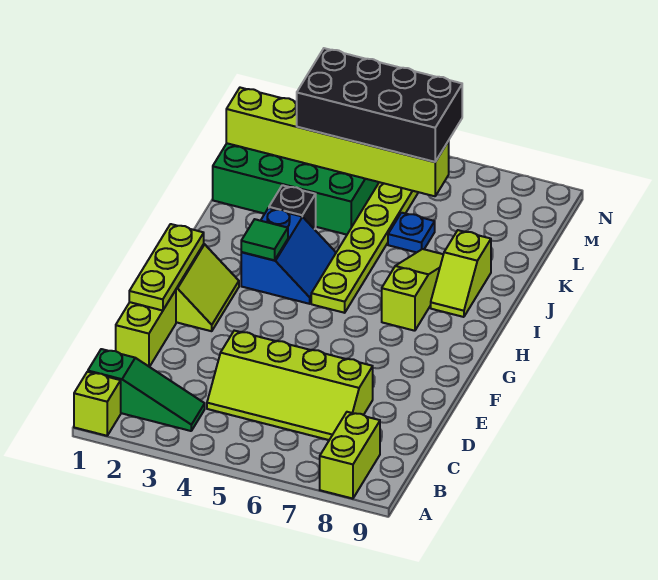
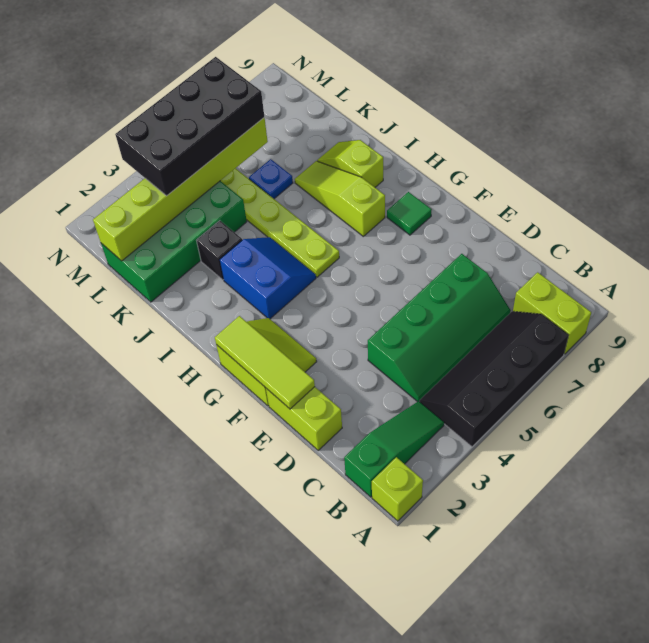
none -> black 2x4 slope [419,311,569,447]
lime 2x4 slope [207,331,373,440] -> green 2x4 slope [368,254,511,402]
lime 1x3 plate [129,224,204,311] -> lime 1x3 tile [215,316,315,409]
green 1x1 tile [241,219,288,260] -> green 1x1 tile moved to [387,192,432,235]
lime 1x2 slope [431,230,491,317] -> lime 1x2 slope turned to [317,140,383,187]

